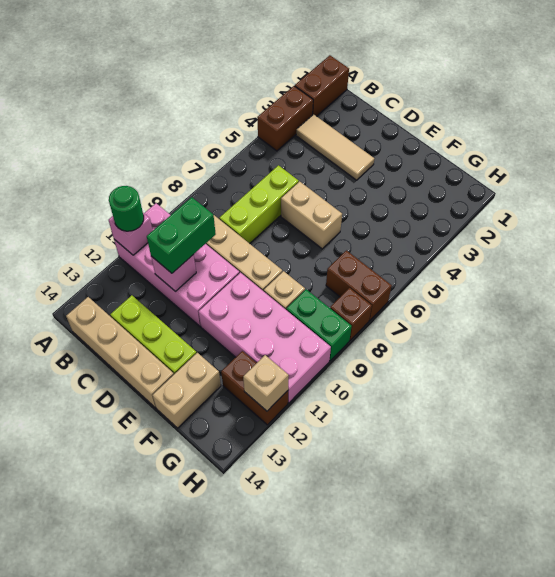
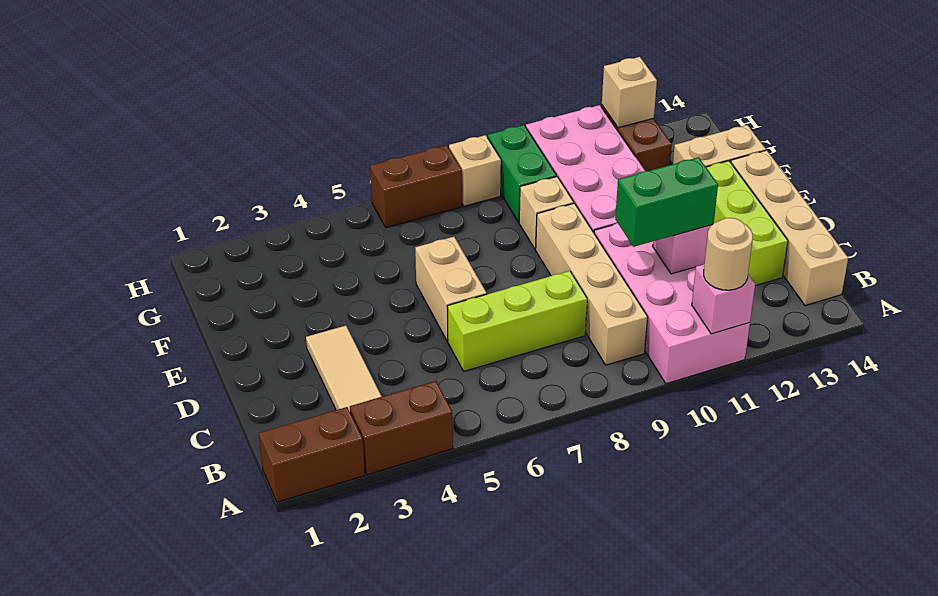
green 1x1 round brick [109,186,144,231] -> tan 1x1 round brick [704,218,753,290]
brown 1x2 brick [326,251,392,321] -> brown 1x2 brick turned to [370,145,462,228]
brown 1x1 brick [330,288,372,340] -> tan 1x1 brick [449,135,501,206]

